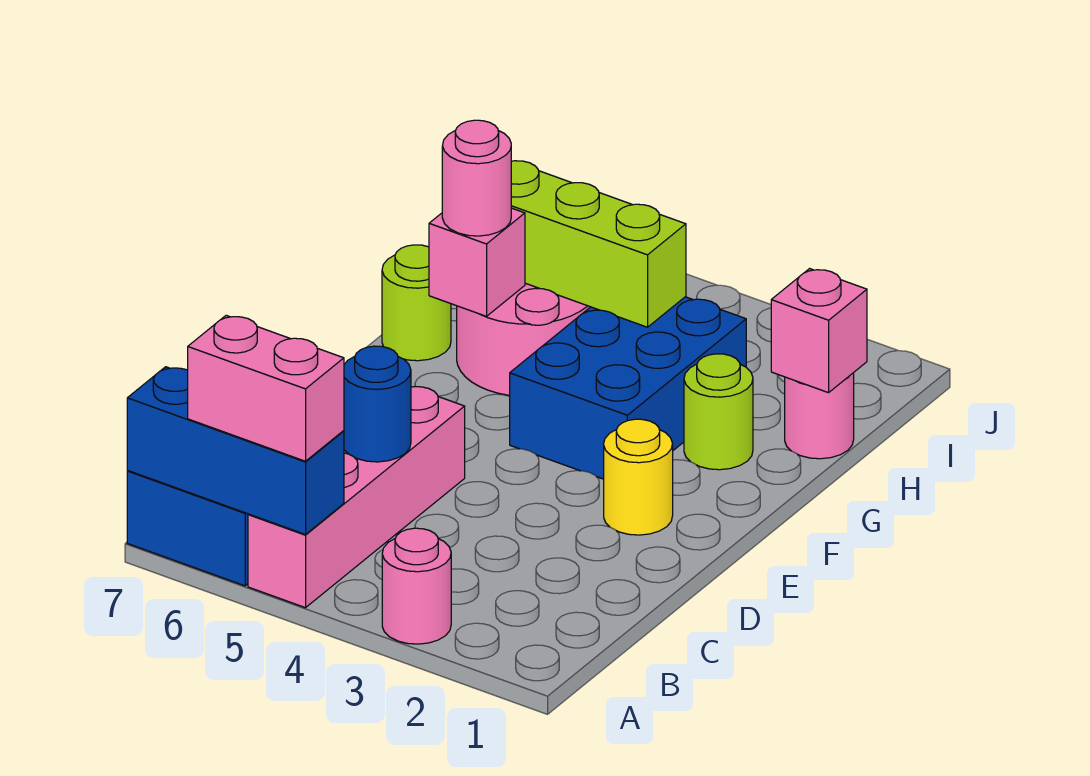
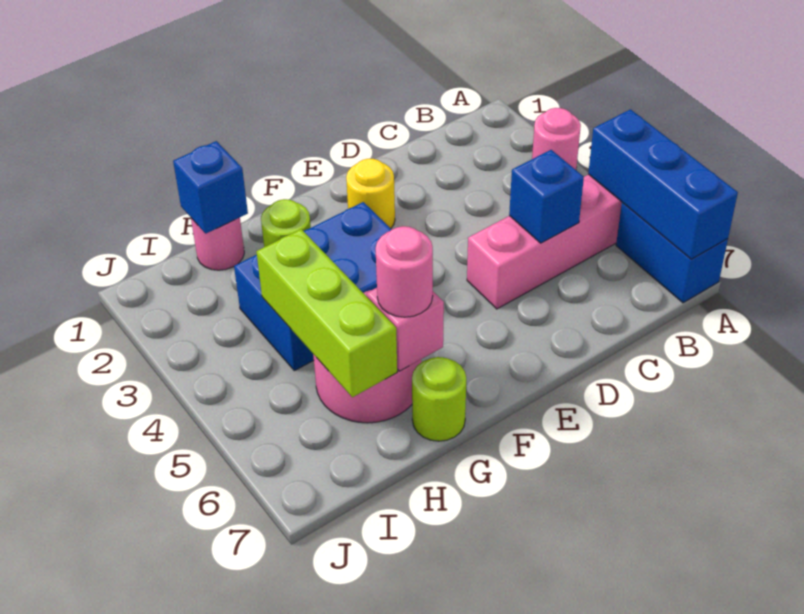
pink 1x2 brick [188,315,344,461] -> none
blue 1x1 round brick [344,346,411,462] -> blue 1x1 brick [509,150,584,243]
pink 1x1 brick [771,269,867,393] -> blue 1x1 brick [173,141,248,233]

